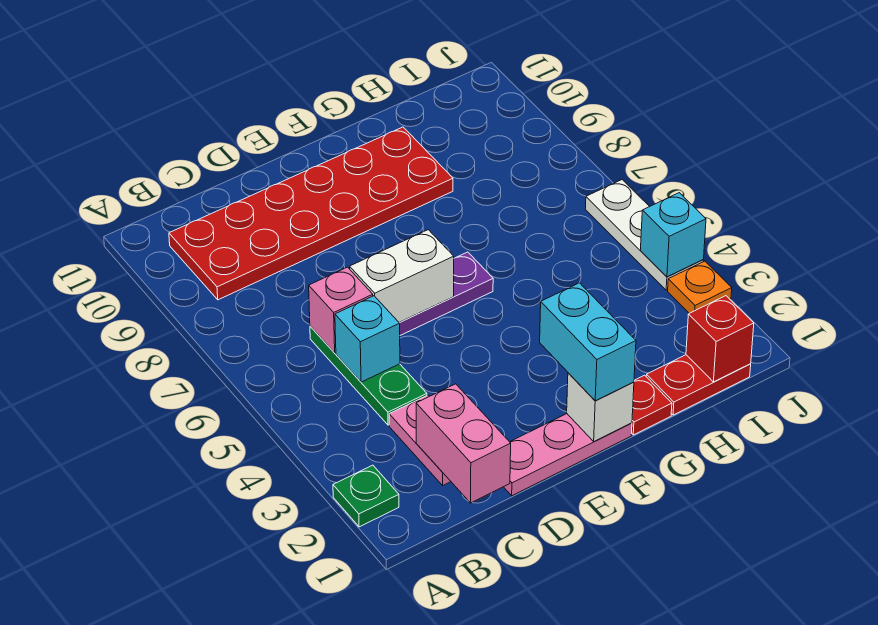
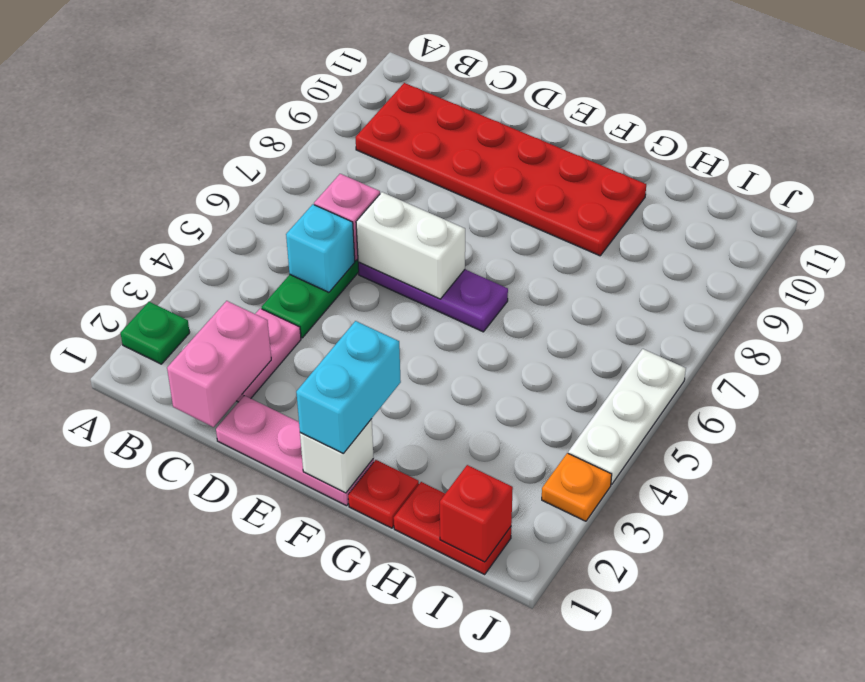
cyan 1x1 brick [640,193,706,277] -> none

